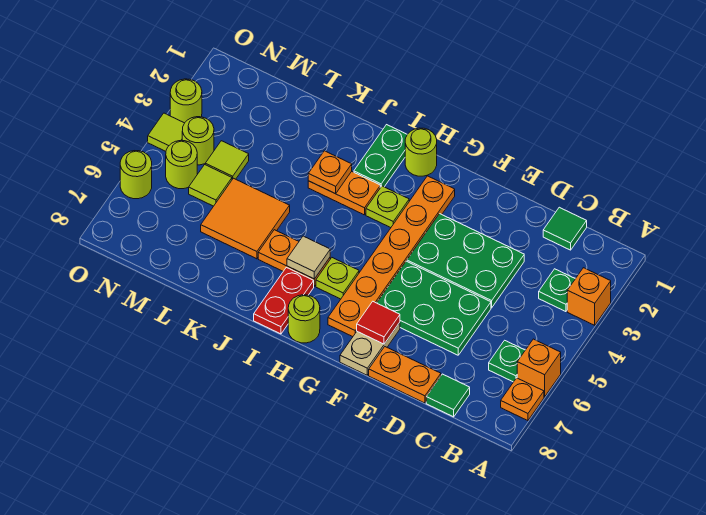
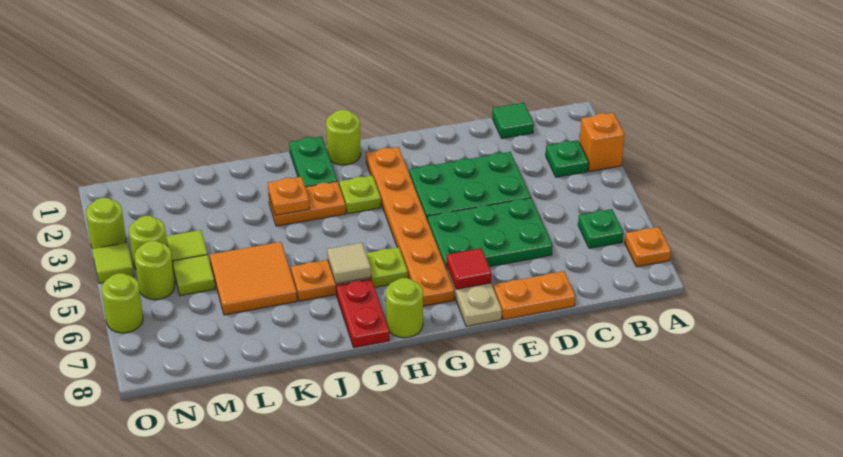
orange 1x1 brick [517,339,561,397] -> none
green 1x1 tile [426,374,470,417] -> none

